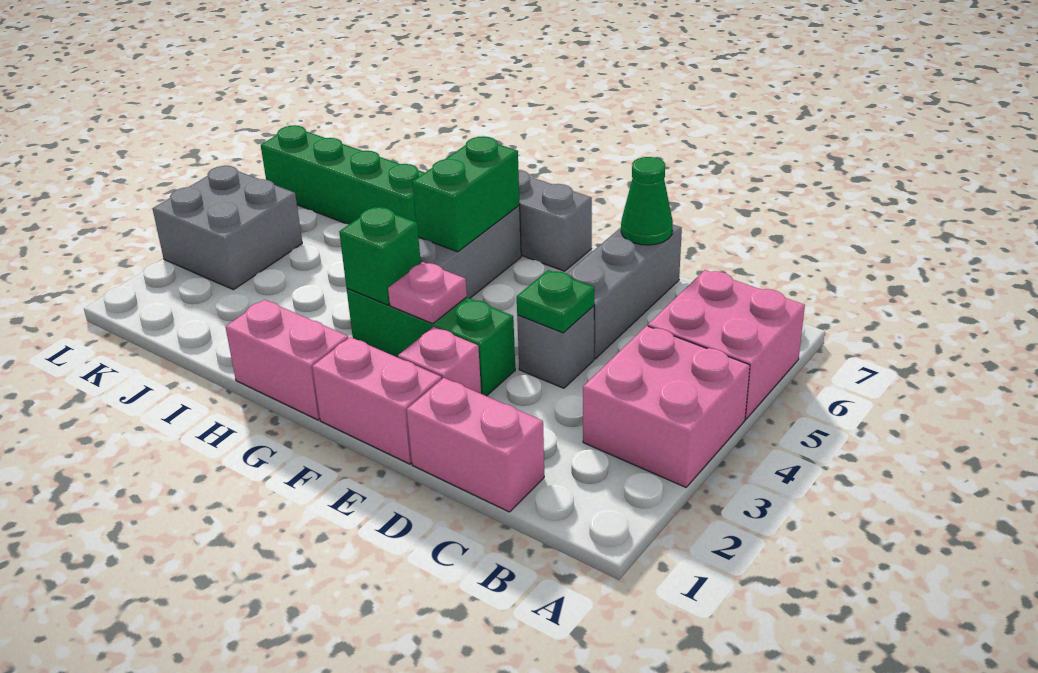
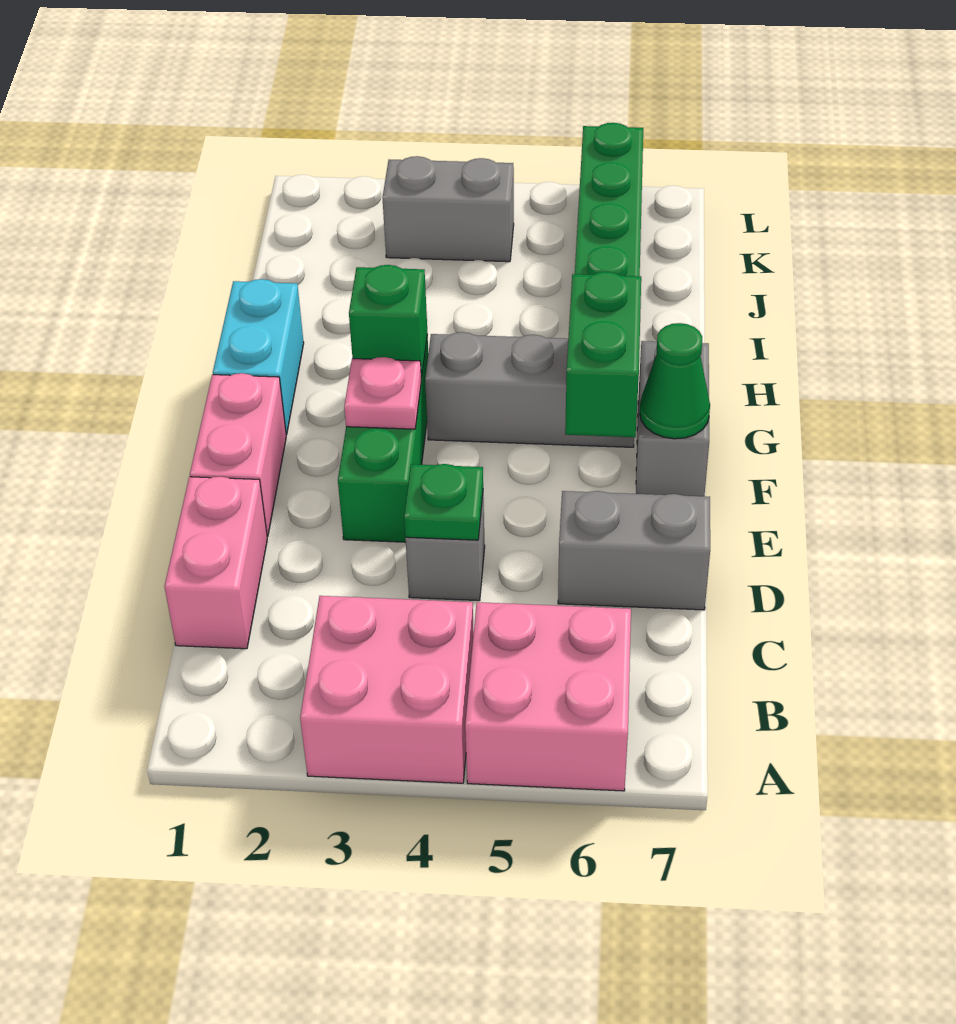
grey 1x3 brick [567,225,682,359] -> grey 1x2 brick [558,491,710,610]
green 1x1 cone [621,157,673,245] -> green 1x1 cone moved to [640,323,710,439]
pink 1x1 brick [398,327,481,394] -> none
pink 1x2 brick [226,300,348,420] -> cyan 1x2 brick [213,279,304,435]
green 1x2 brick [413,136,520,252] -> green 1x2 brick turned to [565,272,641,437]
grey 2x2 brick [153,166,302,290] -> grey 1x2 brick [382,156,514,262]

